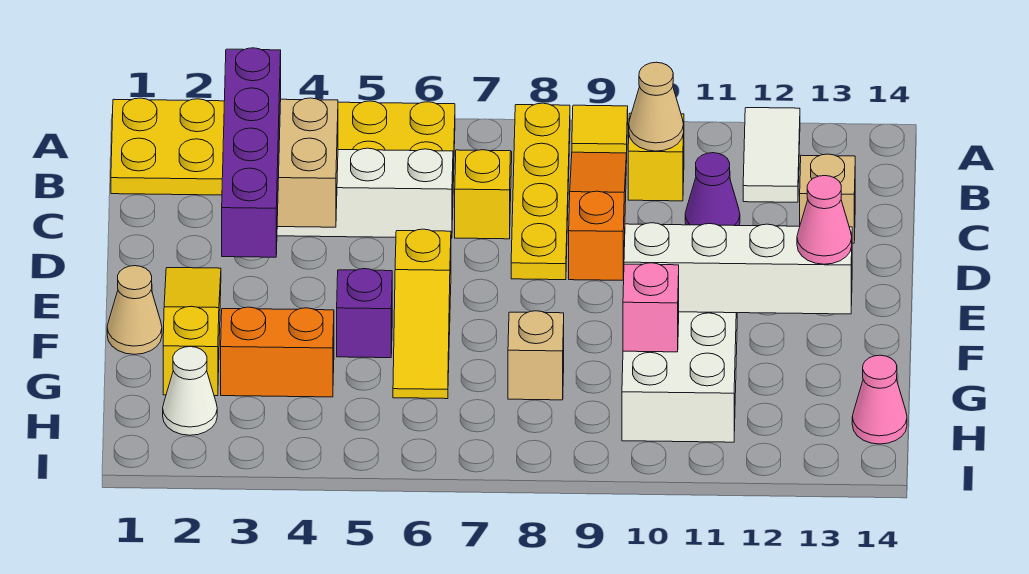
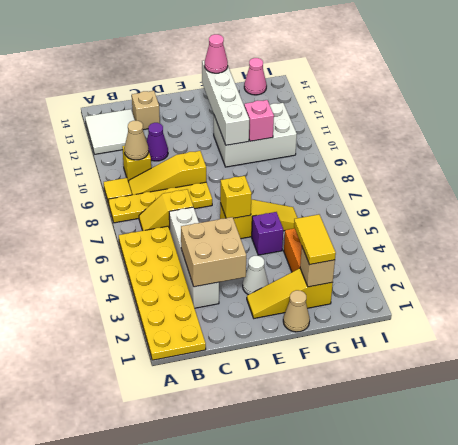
white 1x2 tile [743,108,800,202] -> white 2x2 tile [85,109,135,154]
orange 1x3 slope [569,152,627,280] -> yellow 1x3 slope [128,151,206,195]
purple 1x4 brick [222,48,281,257] -> none
none -> yellow 1x1 brick [220,176,252,218]
none -> yellow 1x2 tile [294,214,336,265]
tan 1x1 brick [508,311,564,400] -> tan 1x1 brick moved to [300,248,335,287]
white 1x1 cone [163,347,217,435] -> white 1x1 cone moved to [243,256,268,295]

